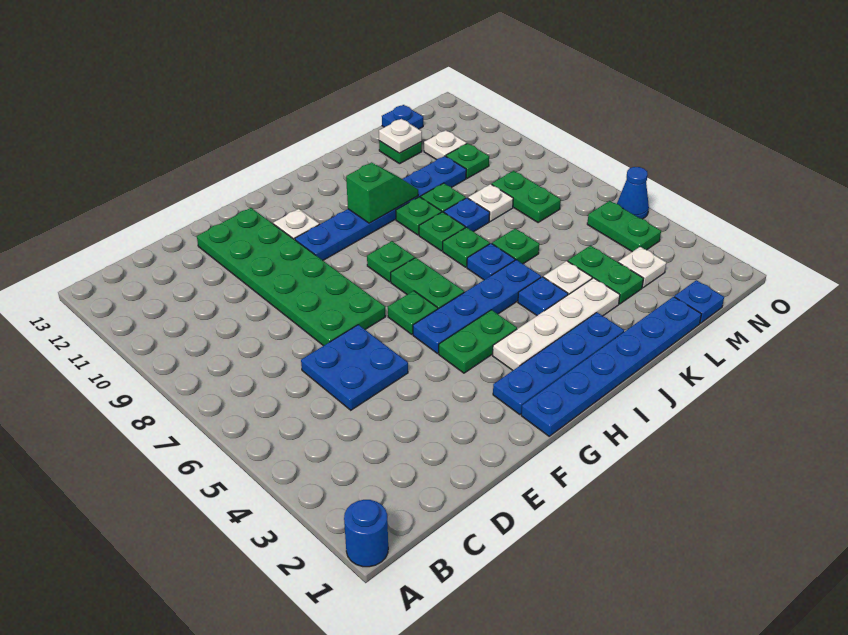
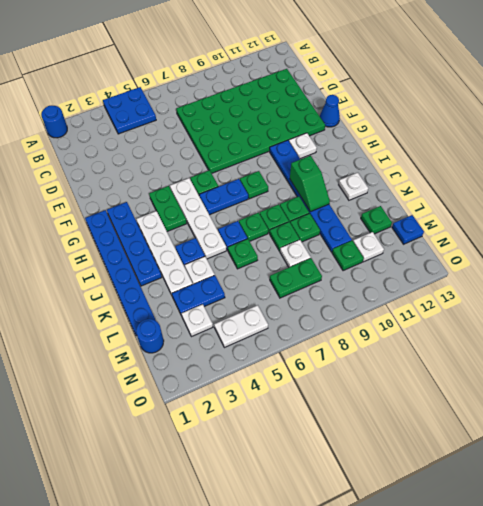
blue 2x2 plate [301,325,408,410] -> blue 2x2 plate moved to [103,87,156,134]
green 2x6 plate [197,208,386,346] -> green 4x6 plate [176,69,325,173]
blue 1x4 plate [413,260,541,354] -> white 1x4 plate [170,178,226,259]
green 1x2 plate [391,258,464,309] -> blue 1x2 plate [199,179,248,215]
blue 1x1 plate [444,198,490,231] -> green 1x1 plate [270,222,300,251]
green 1x2 plate [568,246,643,304] -> blue 1x2 plate [172,275,225,315]
white 1x1 plate [379,119,422,153] -> white 1x1 plate moved to [339,173,368,200]
blue 1x1 plate [674,280,724,323] -> blue 1x1 round brick [136,319,164,353]
green 1x2 plate [587,201,661,252] -> white 1x2 plate [214,305,268,348]
blue 1x1 cone [617,167,649,219] -> blue 1x1 cone moved to [320,95,340,127]

